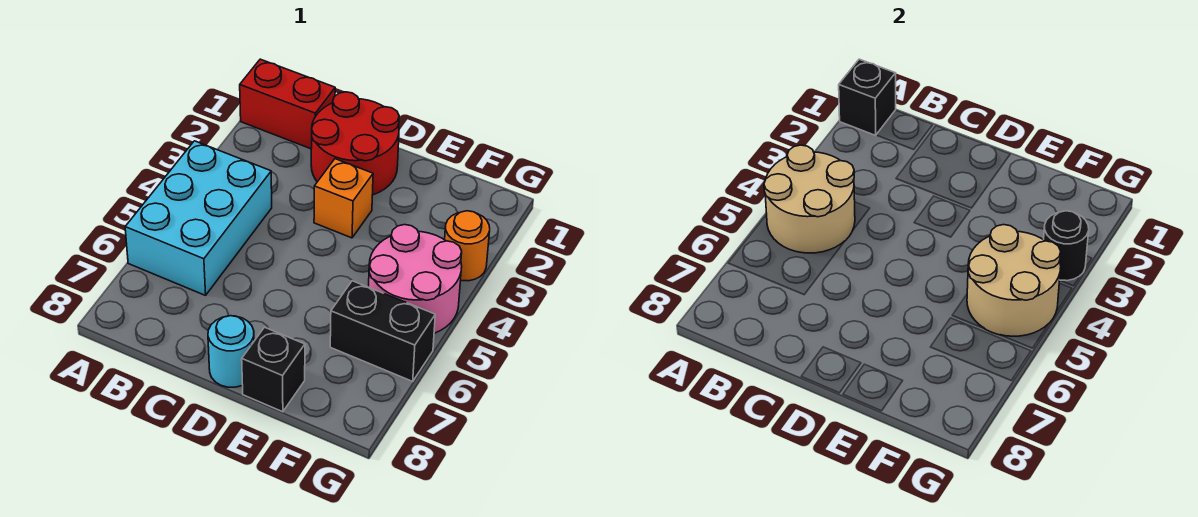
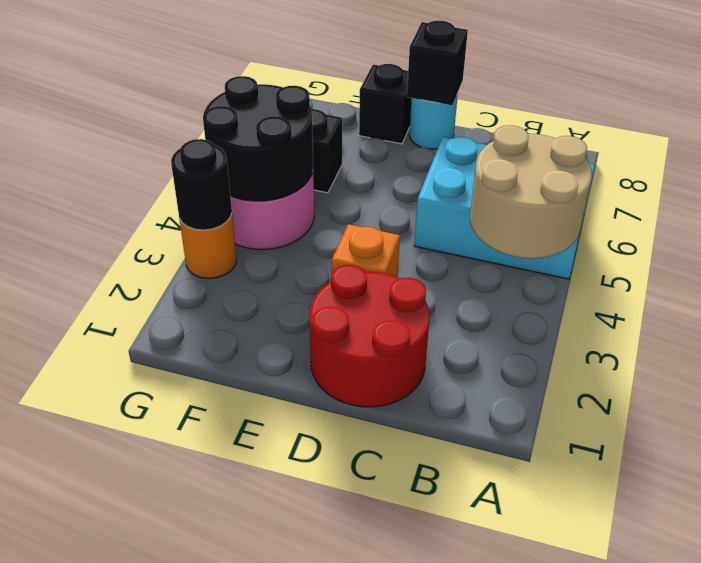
red 1x2 brick [240,59,335,149] -> none
black 1x1 brick [839,59,896,135] -> black 1x1 brick moved to [407,21,468,105]
cyan 2x3 brick [125,141,272,295] -> cyan 2x3 brick turned to [414,137,595,279]
tan 2x2 round brick [967,225,1061,336] -> black 2x2 round brick [203,76,313,201]

